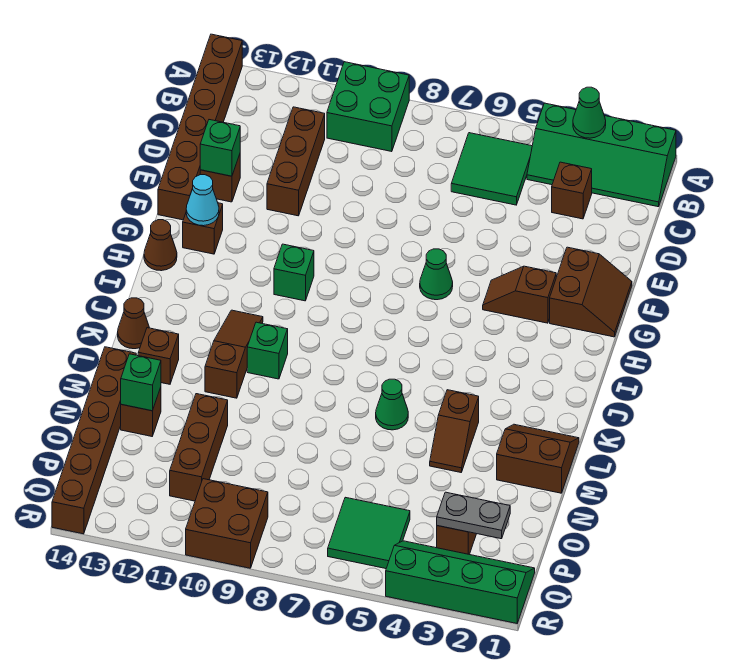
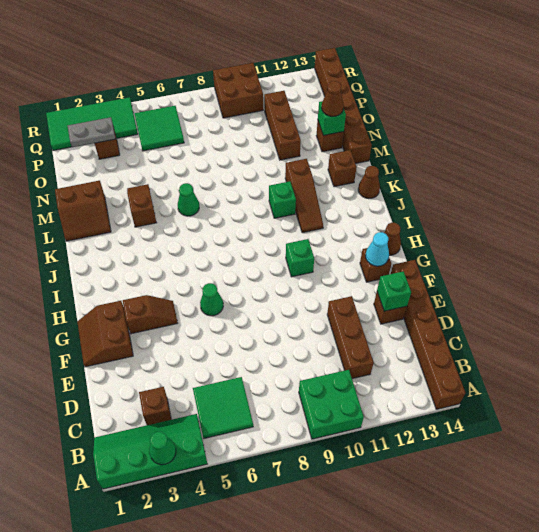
none -> brown 1x1 cone [322,81,344,116]
green 2x4 slope [386,541,535,623] -> green 2x4 tile [46,97,138,151]

